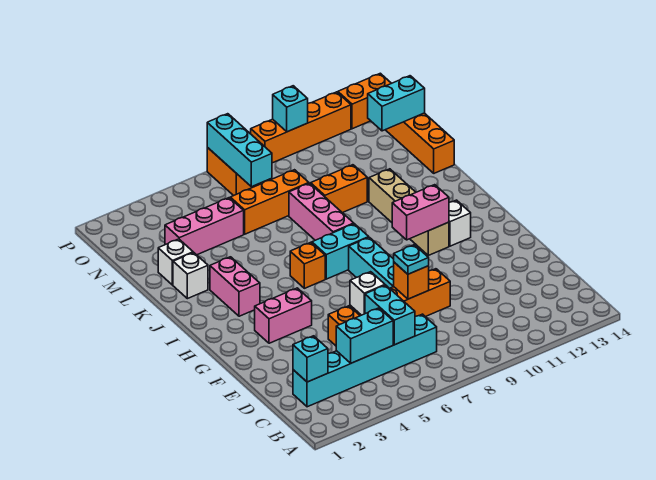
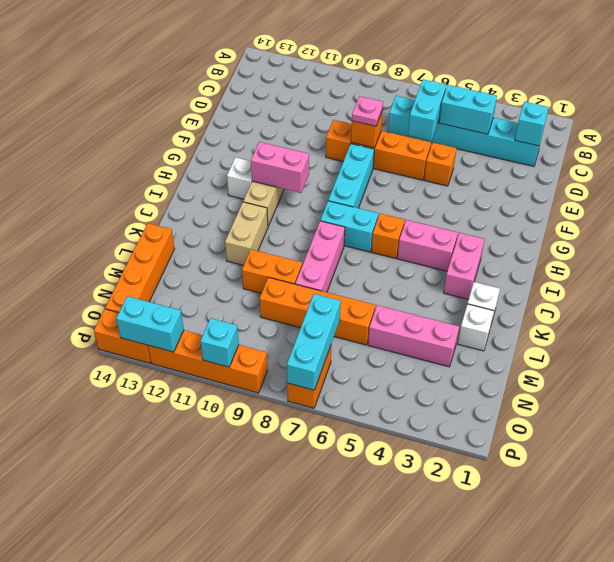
white 1x1 brick [350,272,385,315] -> none
cyan 1x1 plate [394,245,429,274] -> pink 1x1 plate [352,96,383,126]
pink 1x2 brick [255,288,312,343] -> pink 1x2 brick moved to [397,220,458,271]
orange 1x3 brick [230,170,309,234] -> orange 1x4 brick [260,277,375,345]
cyan 1x2 brick [368,76,425,131] -> cyan 1x2 brick moved to [116,296,184,352]

